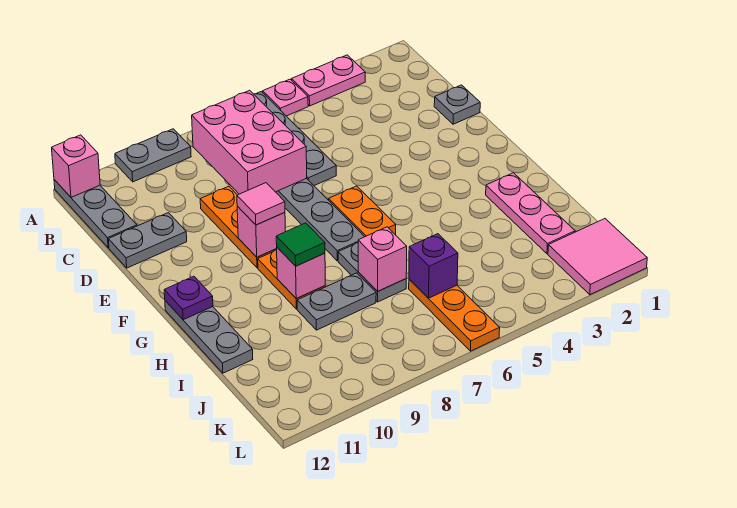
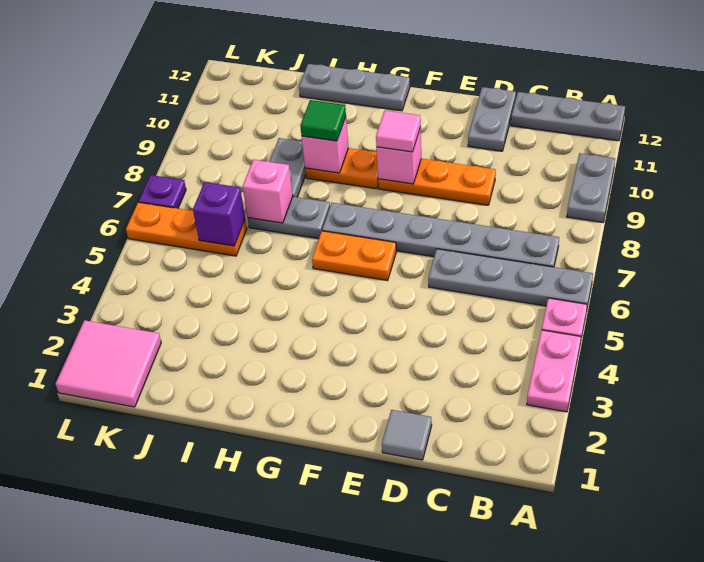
pink 1x1 brick [52,135,100,197] -> none
pink 2x3 brick [192,90,307,194] -> none
grey 1x1 plate [434,85,480,124] -> grey 1x1 tile [382,410,432,460]
purple 1x1 plate [164,276,213,320] -> purple 1x1 plate moved to [139,175,186,208]
pink 1x3 plate [486,173,575,254] -> none

